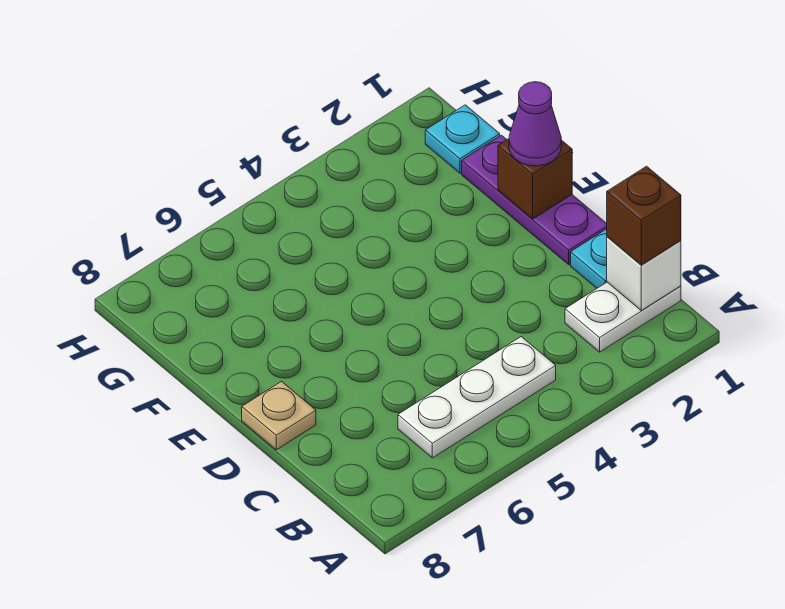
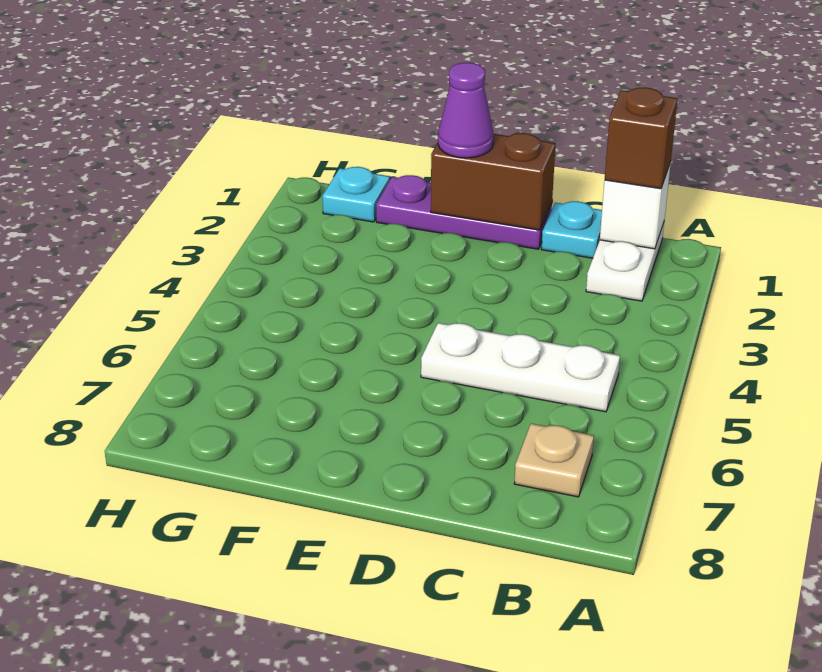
white 1x3 plate [398,337,556,458] -> white 1x3 plate turned to [421,323,620,412]
tan 1x1 plate [242,381,316,450] -> tan 1x1 plate moved to [514,423,594,497]
brown 1x1 brick [498,139,572,219] -> brown 1x2 brick [431,133,556,230]

